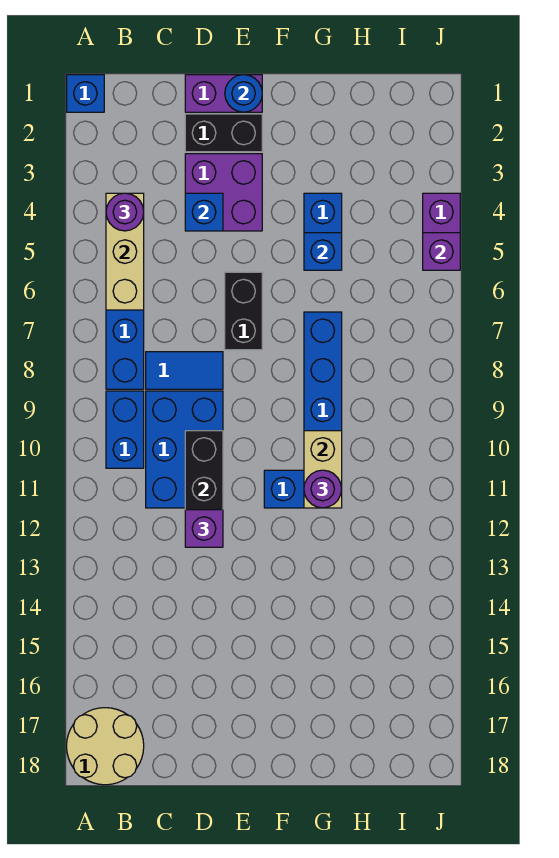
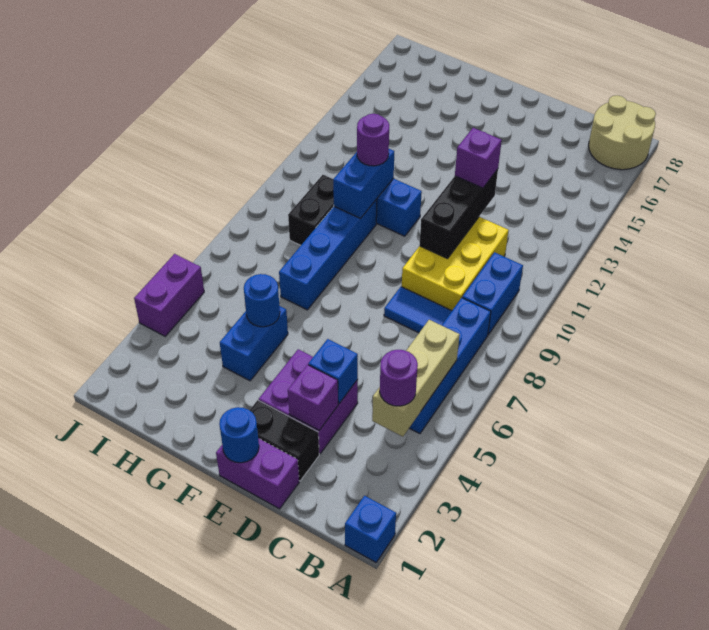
blue 2x3 brick [146,391,223,508] -> yellow 2x3 brick [402,217,509,311]
black 1x2 brick [225,272,262,350] -> black 1x2 brick moved to [288,175,334,245]
blue 1x1 brick [304,233,342,270] -> blue 1x1 round brick [244,274,280,327]
tan 1x2 brick [304,431,342,508] -> blue 1x2 brick [333,149,394,219]
purple 1x1 brick [423,233,460,270] -> purple 1x1 brick moved to [288,365,338,430]

